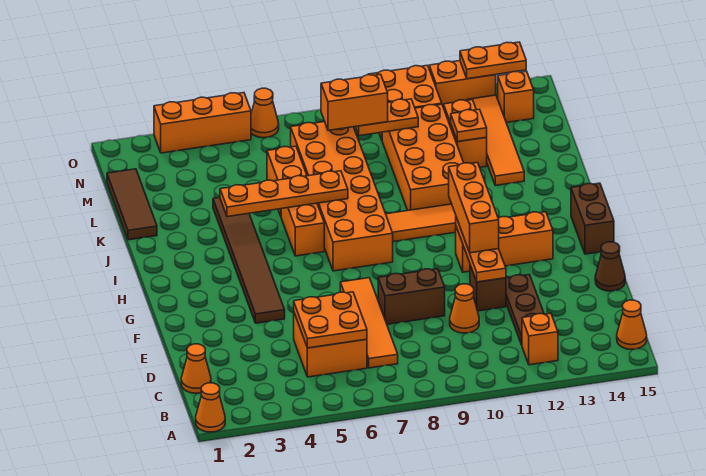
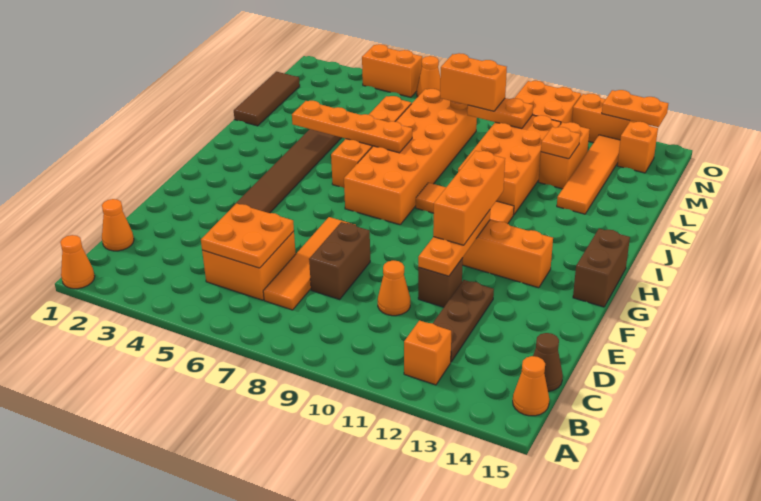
brown 1x2 brick [378,269,445,324] -> brown 1x2 brick turned to [309,222,370,299]
brown 1x1 cone [595,242,625,291] -> brown 1x1 cone moved to [533,333,563,391]
orange 1x3 brick [154,93,251,153] -> orange 1x2 brick [362,44,422,97]

